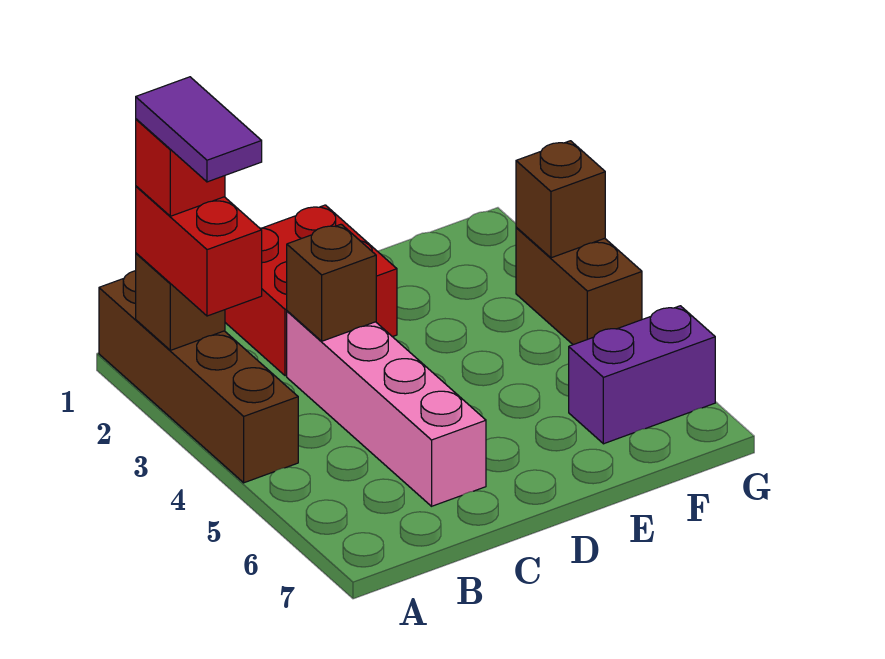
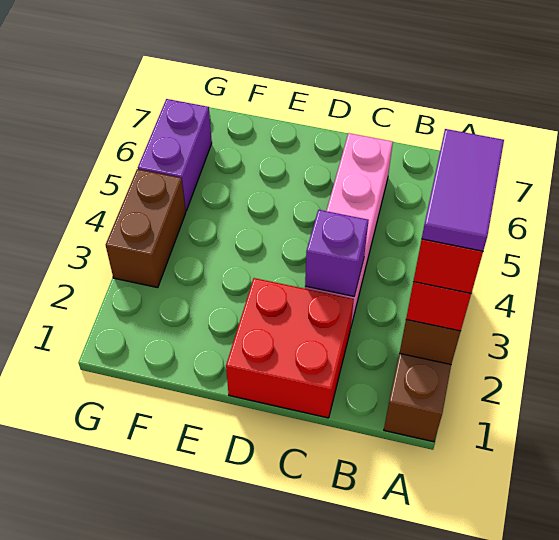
brown 1x1 brick [287,224,376,341] -> purple 1x1 brick [305,210,369,296]
purple 1x2 brick [569,306,715,444] -> purple 1x2 brick turned to [138,99,212,211]
brown 1x1 brick [516,141,605,258] -> none

